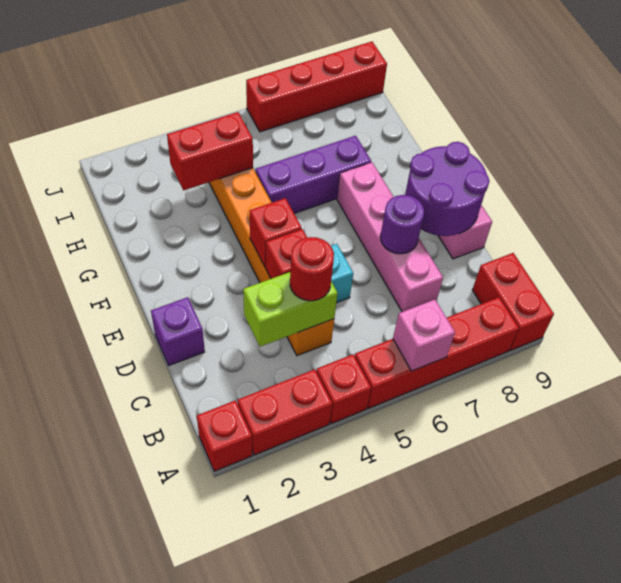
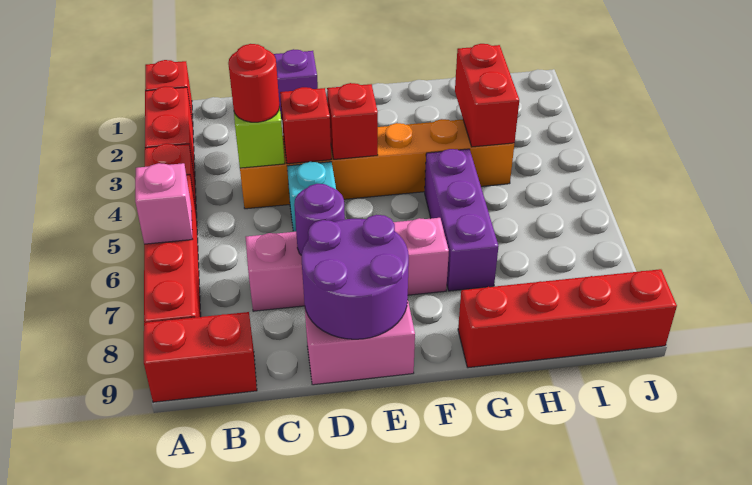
red 1x4 brick [246,42,387,132] -> red 1x4 brick turned to [458,269,677,368]

